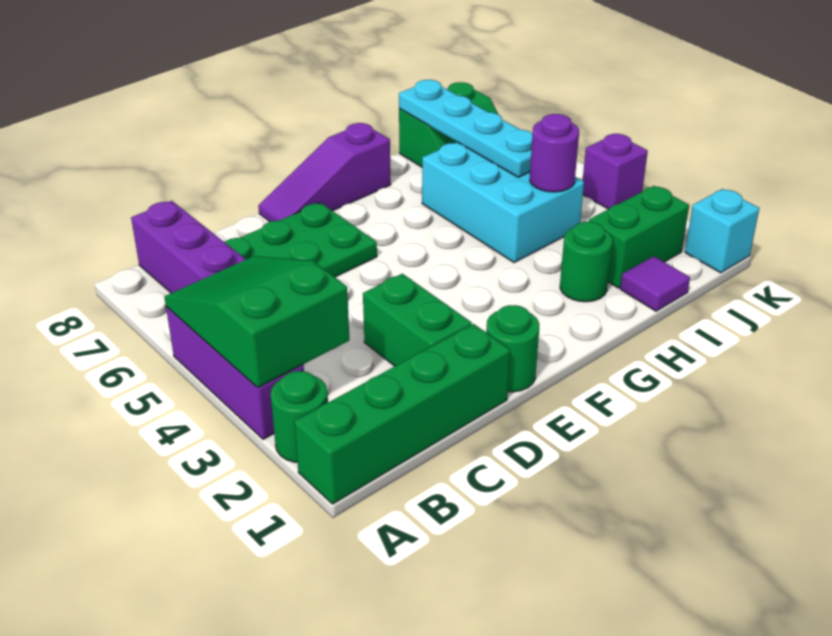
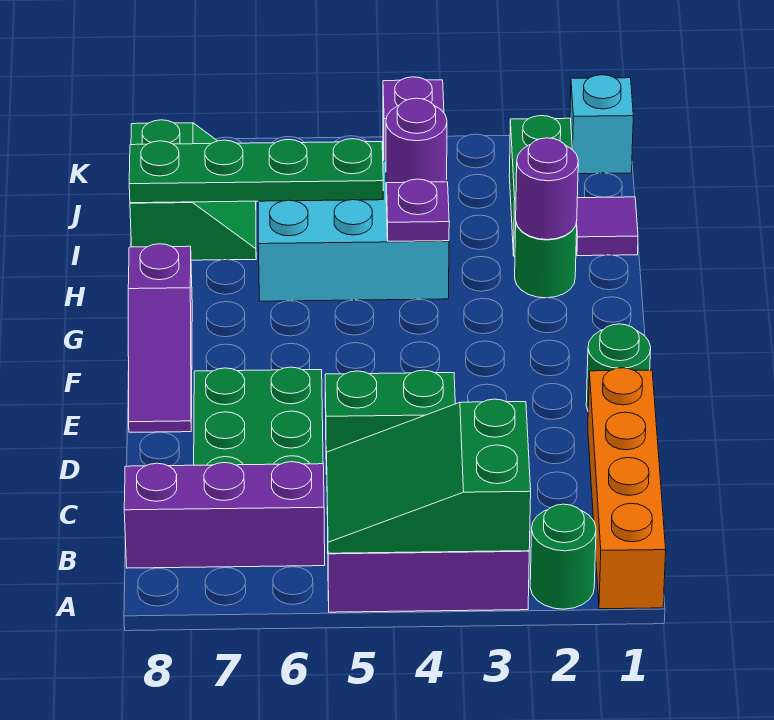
green 1x4 brick [294,324,510,504] -> orange 1x4 brick [588,368,666,609]
green 1x2 brick [363,274,472,366] -> green 1x2 brick moved to [325,370,455,474]
none -> purple 1x1 round brick [516,138,578,240]
none -> purple 1x1 plate [386,179,449,241]
cyan 1x4 plate [399,80,533,177] -> green 1x4 plate [129,139,383,203]

